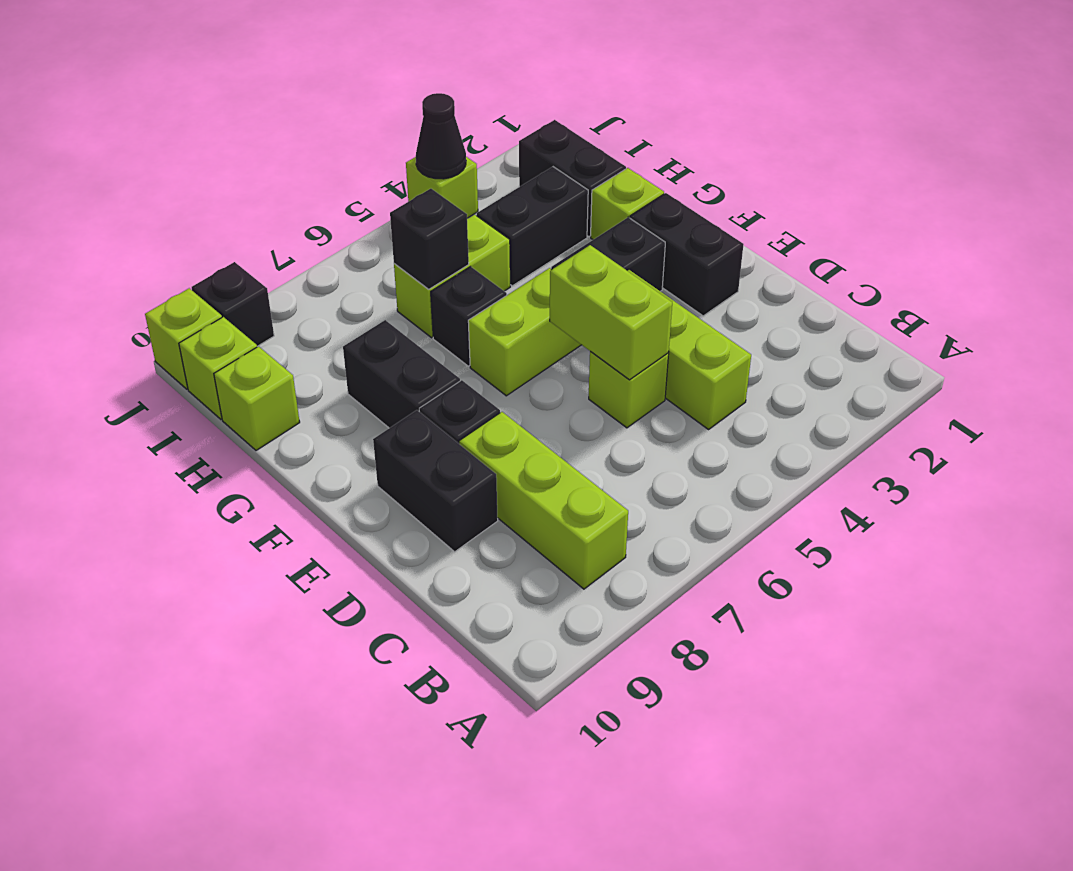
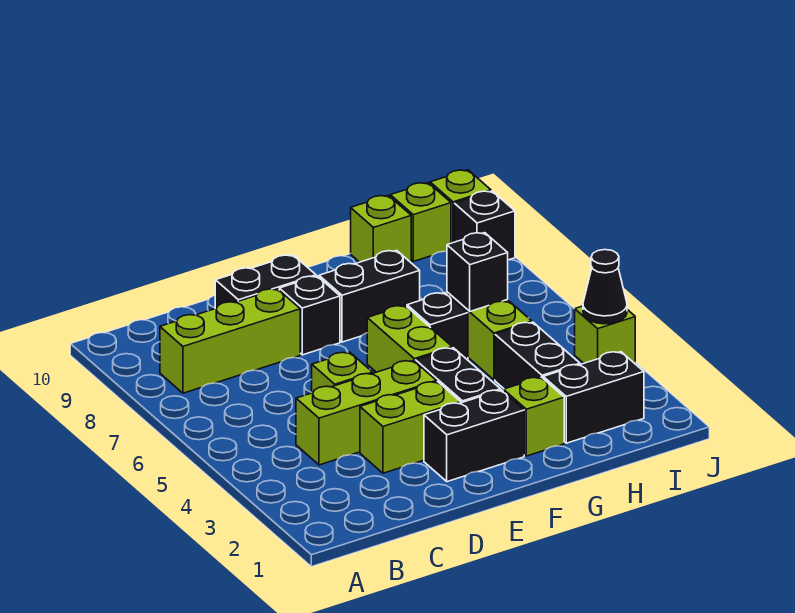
lime 1x2 brick [550,245,672,380] -> lime 1x2 brick moved to [360,382,461,473]

